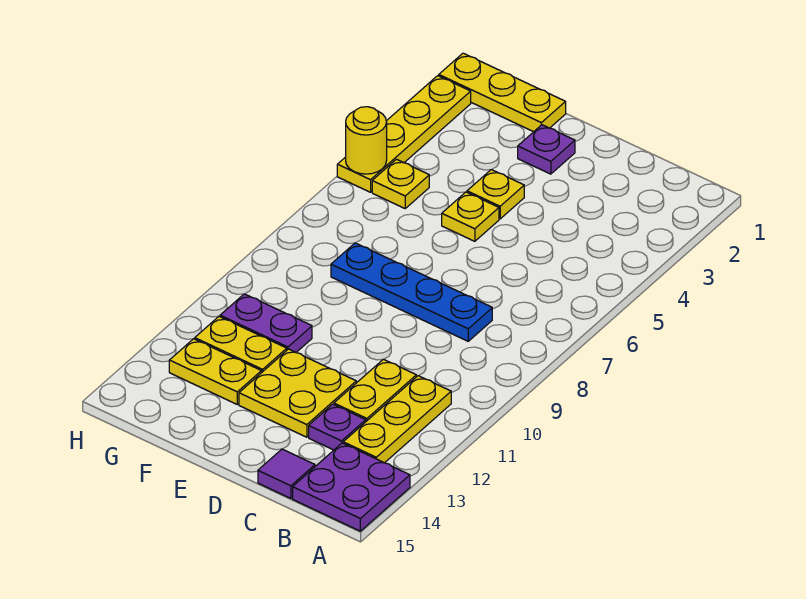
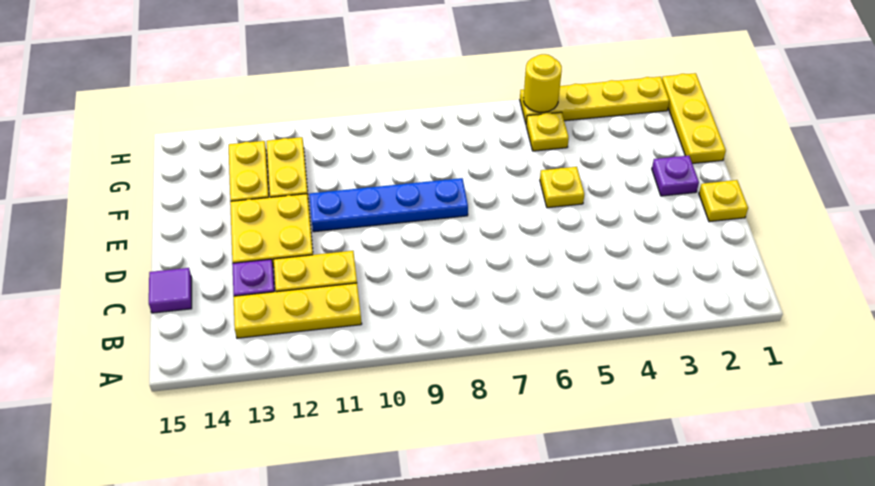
purple 2x2 plate [293,443,410,531] -> none
blue 1x4 plate [331,243,492,341] -> blue 1x4 plate turned to [309,178,468,232]
yellow 1x1 plate [467,170,524,219] -> yellow 1x1 plate moved to [699,180,748,222]
purple 1x2 plate [220,294,312,352] -> none

